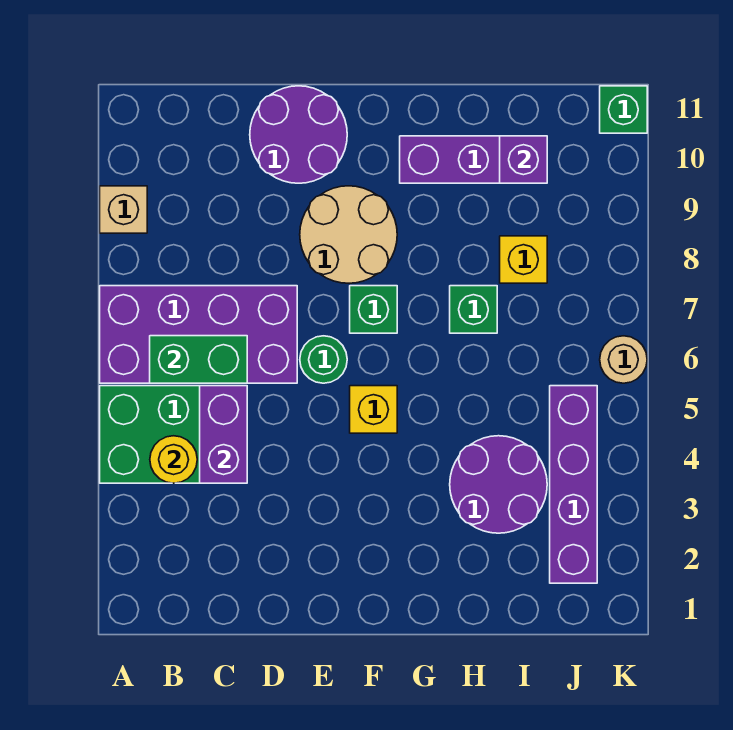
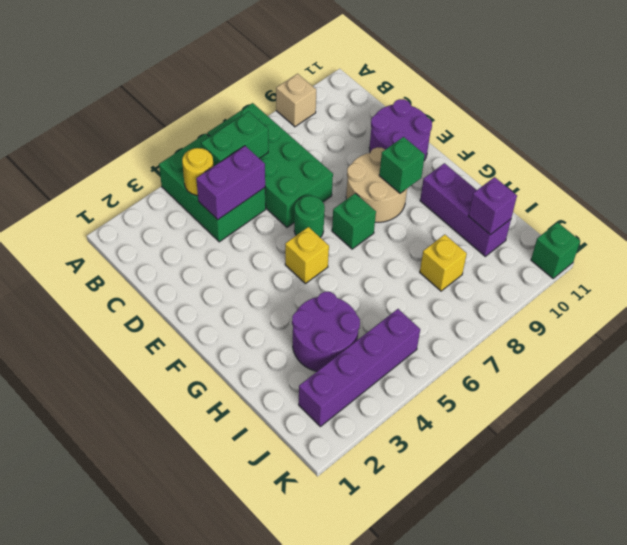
purple 2x4 brick [100,286,297,383] -> green 2x4 brick [207,103,333,227]
green 1x2 brick [150,336,247,383] -> green 1x2 brick turned to [201,111,268,166]
green 1x1 brick [450,286,497,333] -> green 1x1 brick moved to [379,137,425,193]
tan 1x1 round brick [600,336,647,383] -> none

